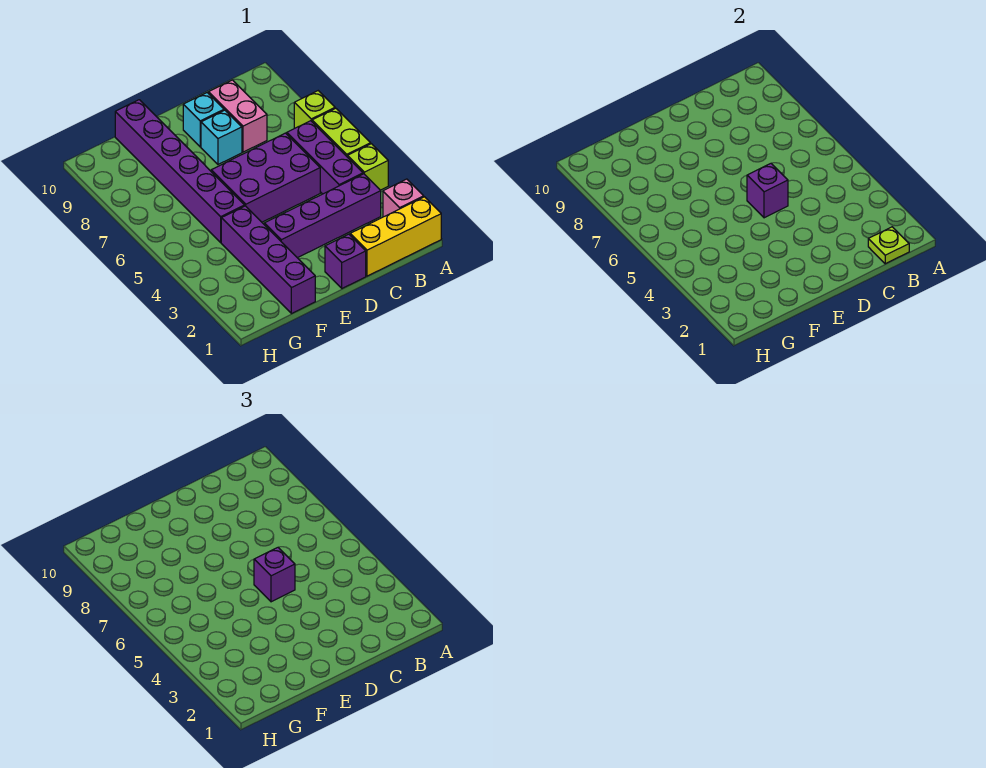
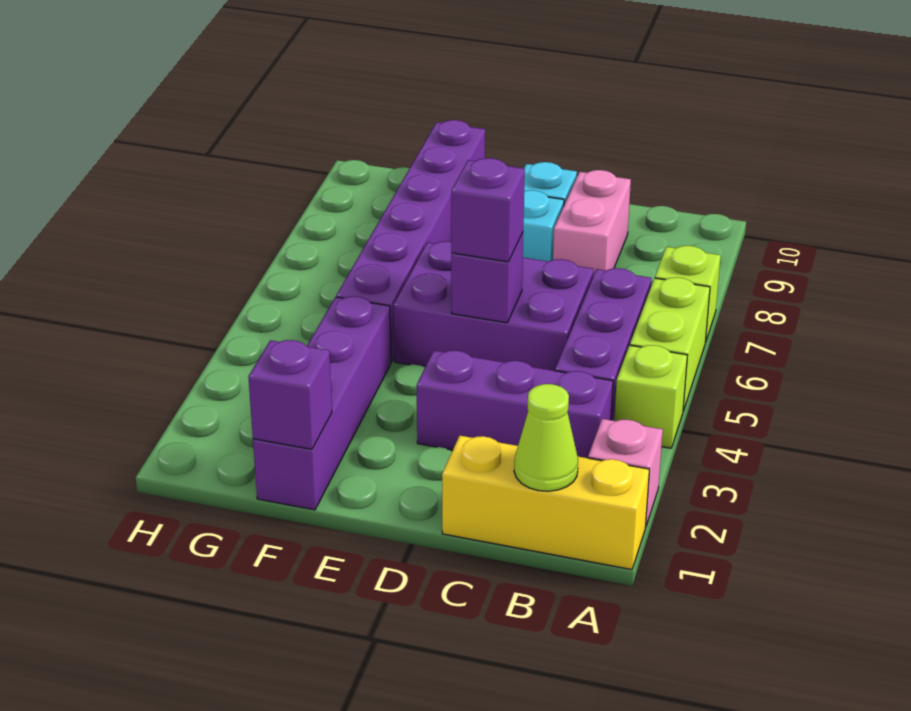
lime 1x1 plate [868,227,909,264] -> lime 1x1 cone [514,384,578,491]
purple 1x4 brick [264,174,381,258] -> purple 1x3 brick [417,350,613,458]
purple 1x1 brick [325,234,366,288] -> purple 1x1 brick moved to [248,340,332,449]

